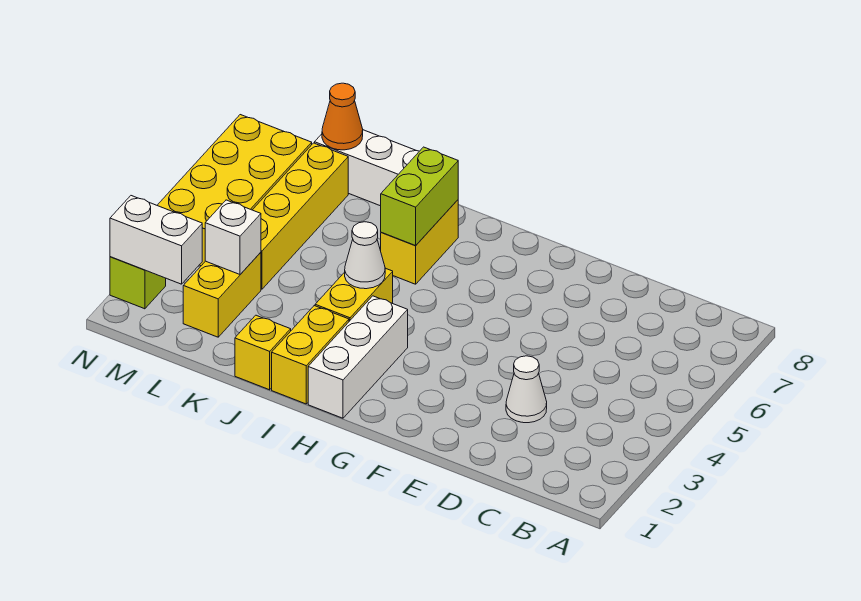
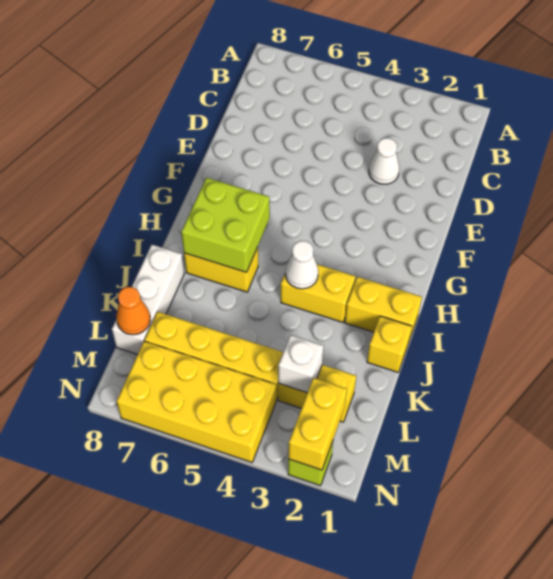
white 1x3 brick [308,296,408,418] -> none
lime 1x2 brick [381,147,458,245] -> lime 2x2 brick [181,178,270,272]
white 1x2 brick [110,196,202,284] -> yellow 1x2 brick [288,378,347,470]

